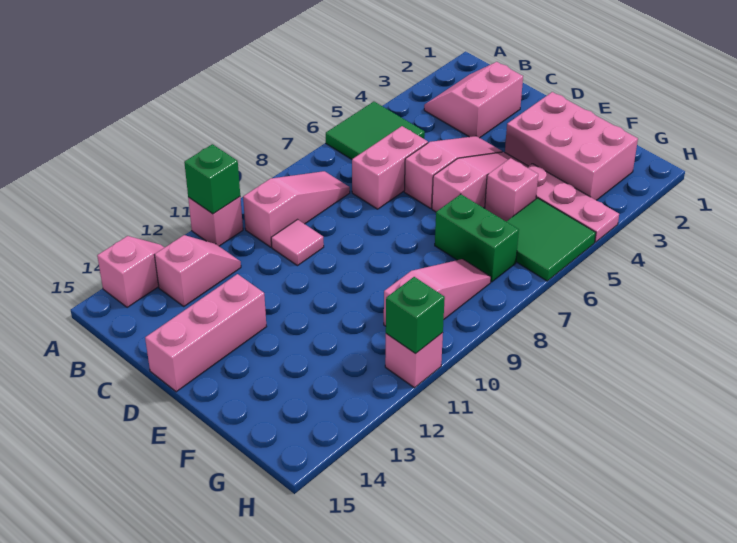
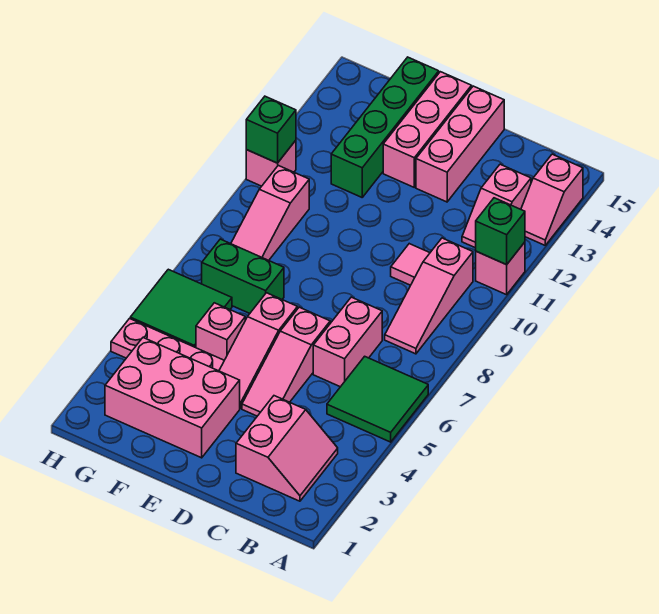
none -> pink 1x3 brick [383,72,472,187]
none -> green 1x4 brick [331,57,439,197]

